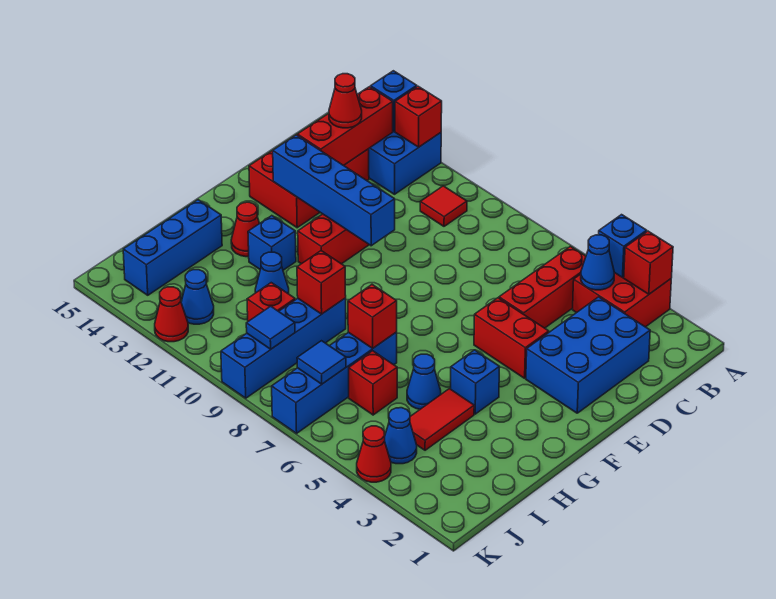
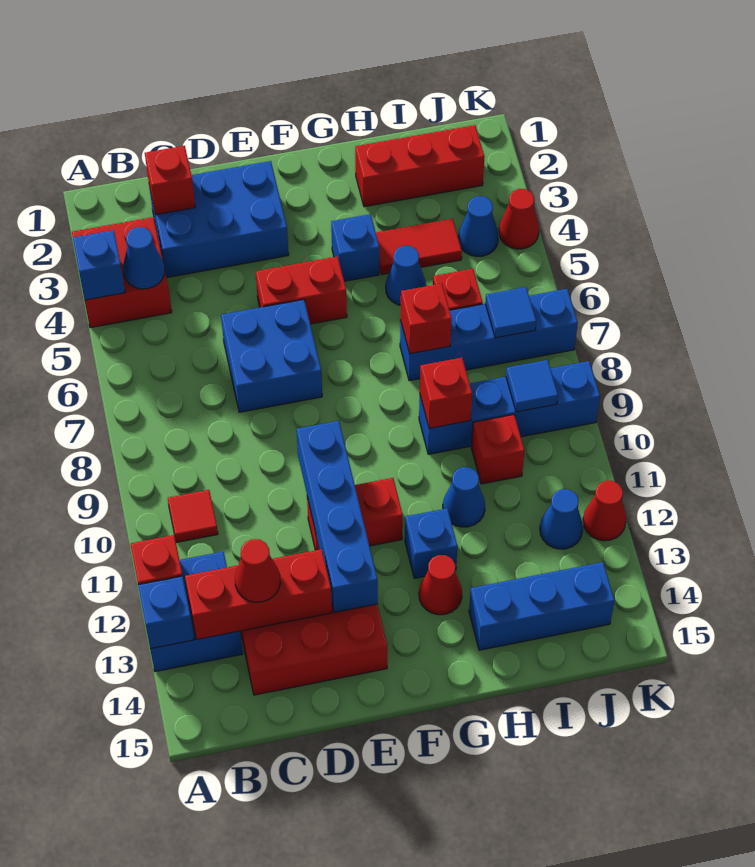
red 1x1 brick [624,231,673,294] -> red 1x1 brick moved to [145,146,195,215]
red 1x3 brick [499,246,586,328] -> red 1x3 brick moved to [355,125,484,207]
none -> blue 2x2 brick [221,300,322,412]
red 1x2 brick [474,298,549,378] -> red 1x2 brick turned to [256,256,347,324]

